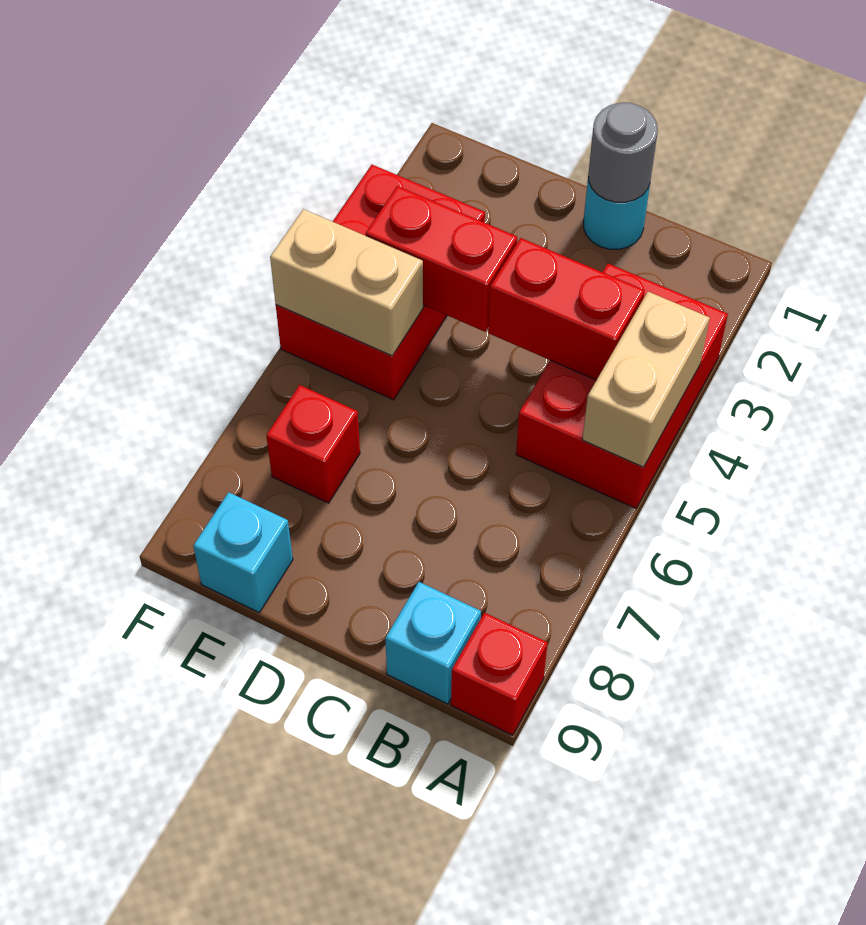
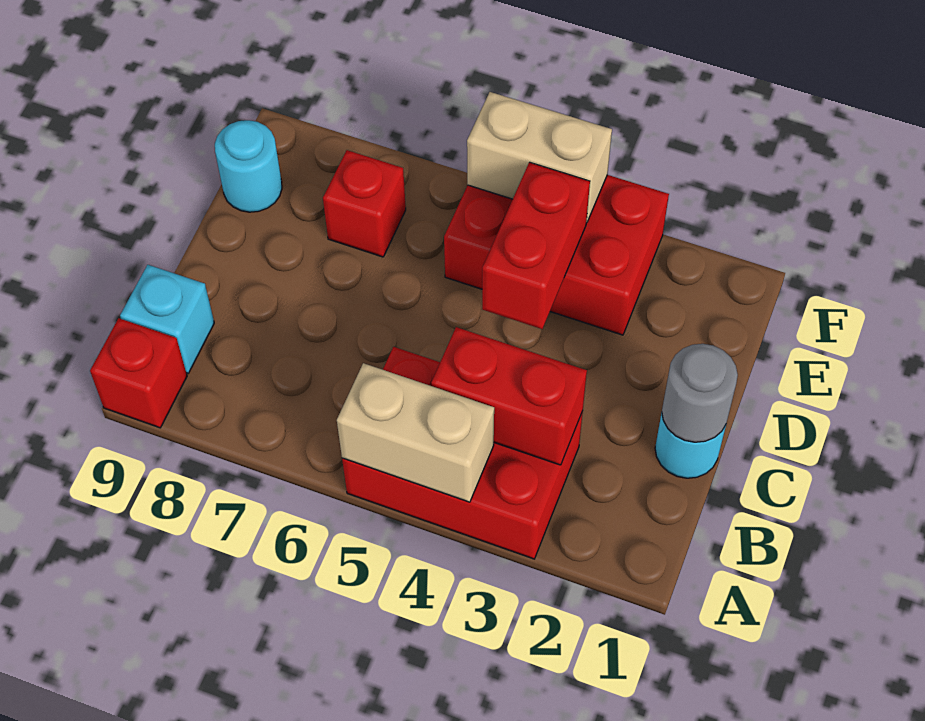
red 1x2 brick [488,238,645,380] -> red 1x2 brick turned to [431,327,587,465]
tan 1x2 brick [270,209,423,356] -> tan 1x2 brick turned to [467,92,612,223]
cyan 1x1 brick [193,492,293,612] -> cyan 1x1 round brick [215,120,282,212]

